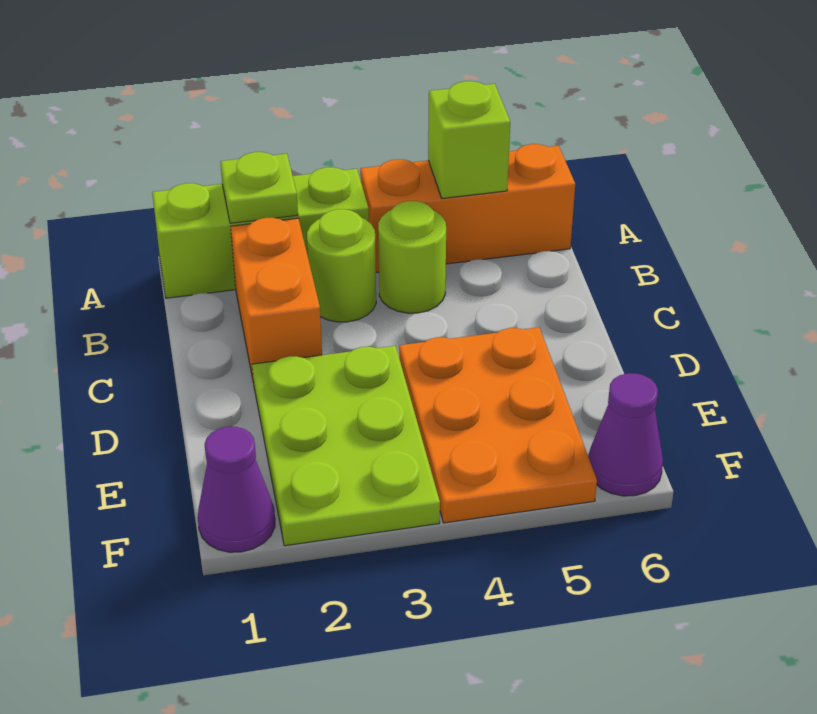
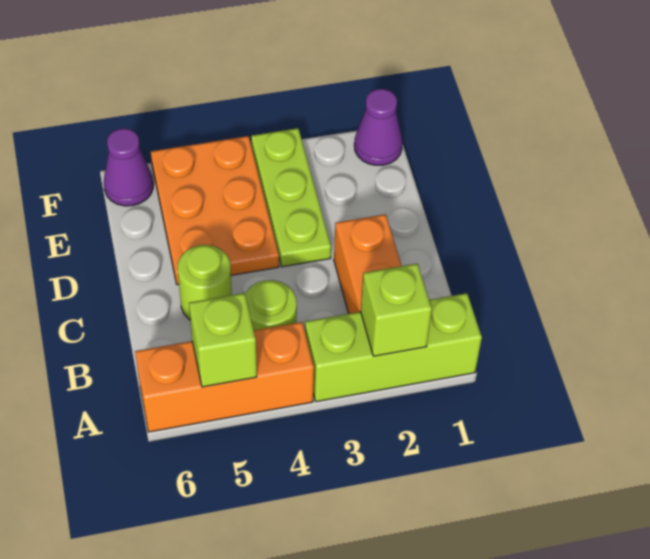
lime 1x1 plate [220,152,298,223] -> lime 1x1 brick [361,264,432,356]
lime 1x1 round brick [307,209,376,322] -> lime 1x1 round brick moved to [178,245,232,320]
lime 2x3 plate [252,346,440,546] -> lime 1x3 plate [251,128,331,267]

